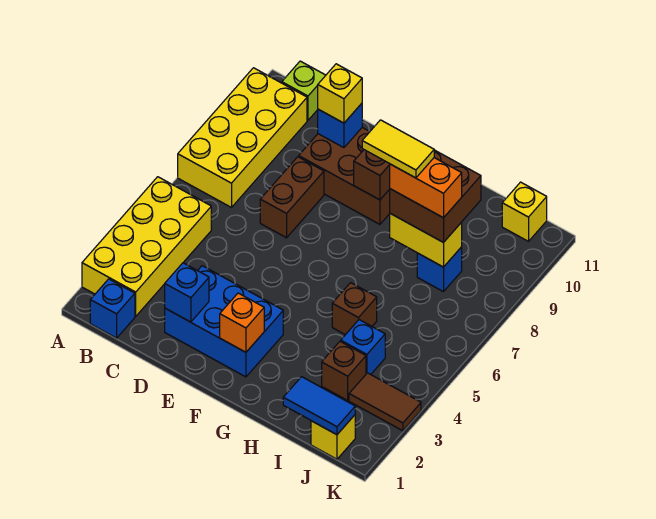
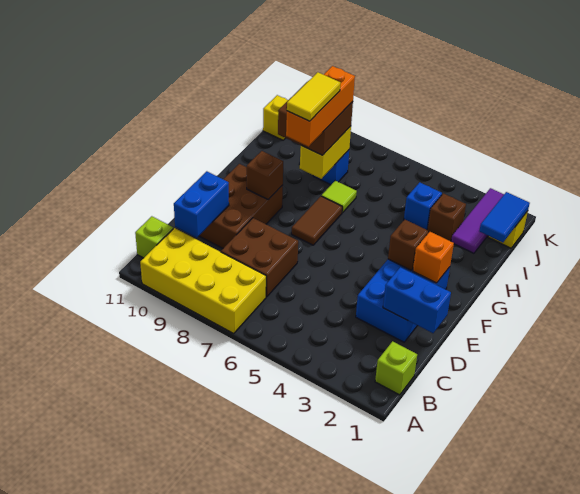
yellow 2x4 brick [82,177,211,316] -> none
blue 1x1 brick [90,279,135,338] -> lime 1x1 brick [375,341,417,395]
blue 1x1 brick [165,263,209,322] -> blue 1x2 brick [383,267,451,333]
brown 1x2 brick [260,157,324,238] -> brown 2x2 brick [221,218,298,297]
blue 1x1 brick [318,103,362,148] -> blue 1x2 brick [174,171,229,238]
yellow 1x1 brick [318,64,362,123] -> none
brown 1x1 brick [332,283,377,335] -> brown 1x1 brick moved to [388,219,428,271]
none -> lime 1x1 tile [321,181,357,213]
orange 1x2 brick [390,158,462,218] -> orange 1x3 brick [286,66,355,147]
none -> purple 1x3 tile [451,188,504,253]
brown 1x2 tile [349,373,421,431] -> brown 1x2 tile moved to [292,196,342,245]

